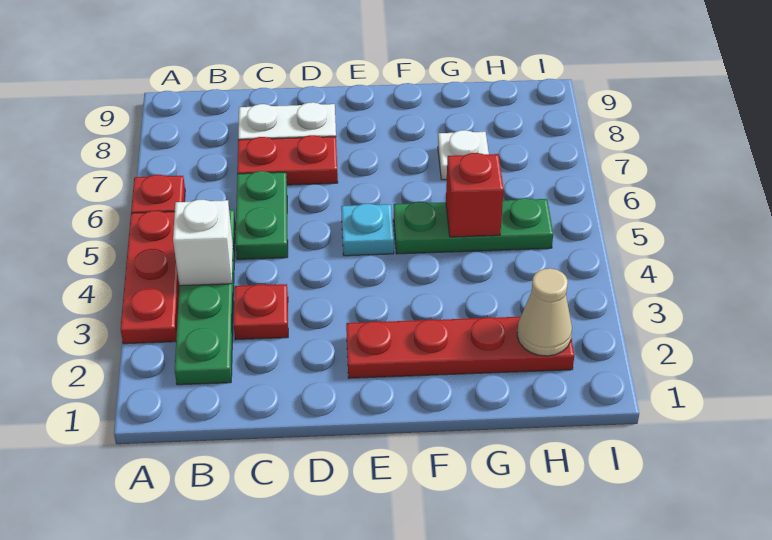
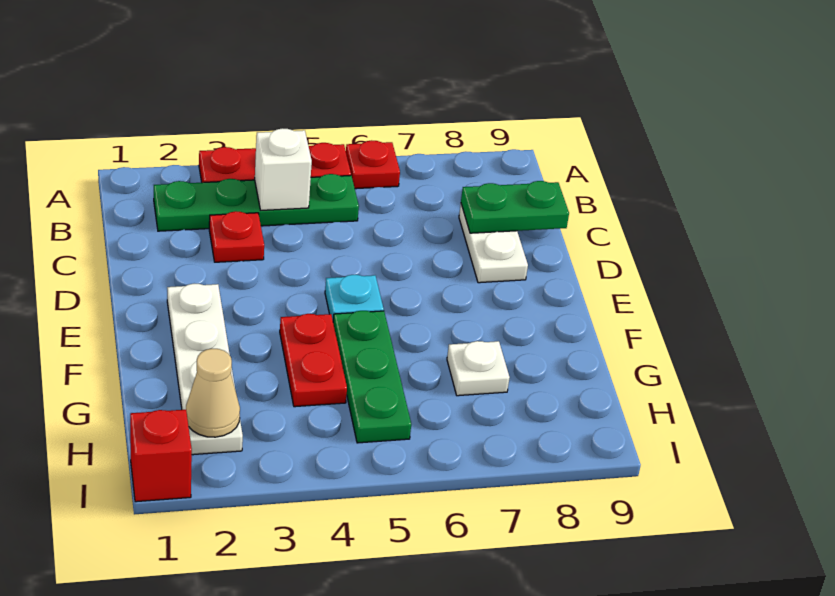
green 1x2 plate [236,171,288,259] -> green 1x2 plate moved to [461,181,569,233]
red 1x2 plate [237,135,338,185] -> red 1x2 plate moved to [280,314,347,407]
red 1x4 plate [346,317,574,378] -> white 1x4 plate [167,284,243,455]
red 1x1 brick [446,153,504,237] -> red 1x1 brick moved to [130,410,192,502]

